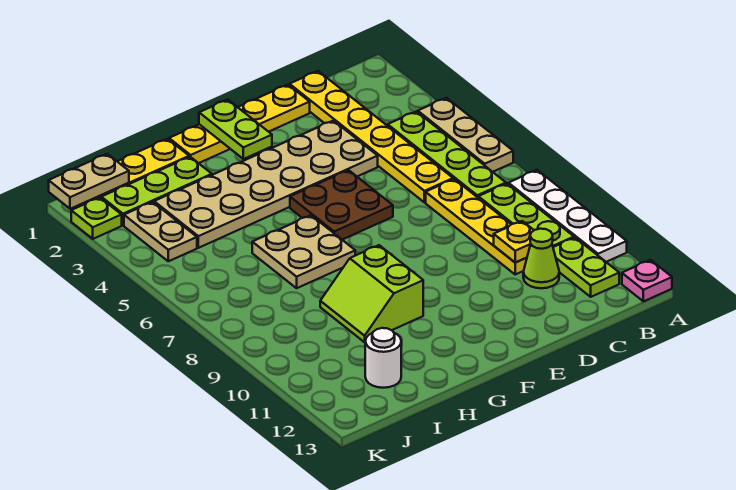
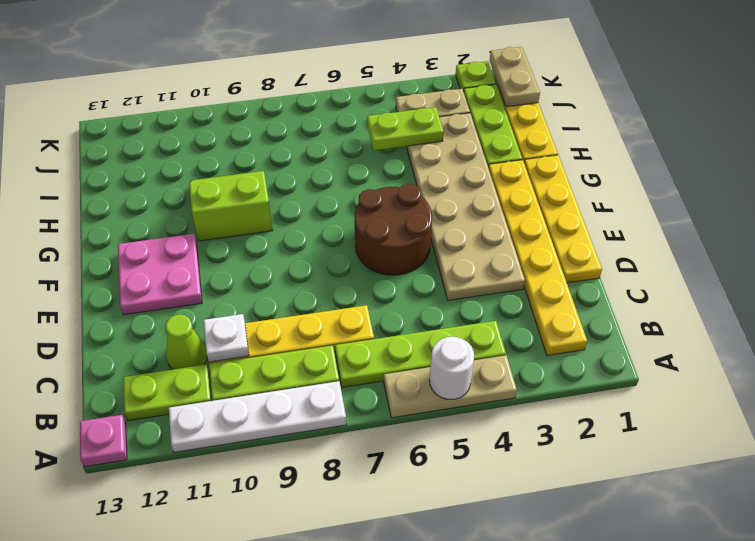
yellow 1x6 plate [290,71,453,203] -> yellow 1x6 plate turned to [488,160,587,355]
yellow 1x1 plate [494,221,534,262] -> white 1x1 plate [203,314,249,362]
brown 2x2 plate [290,170,393,240] -> brown 2x2 round brick [354,184,432,275]
none -> pink 2x2 plate [118,234,202,315]
lime 1x2 plate [199,100,272,159] -> lime 1x2 plate moved to [367,107,444,150]
tan 2x2 plate [252,215,355,288] -> none
white 1x1 round brick [365,328,401,388] -> white 1x1 round brick moved to [430,337,474,399]

